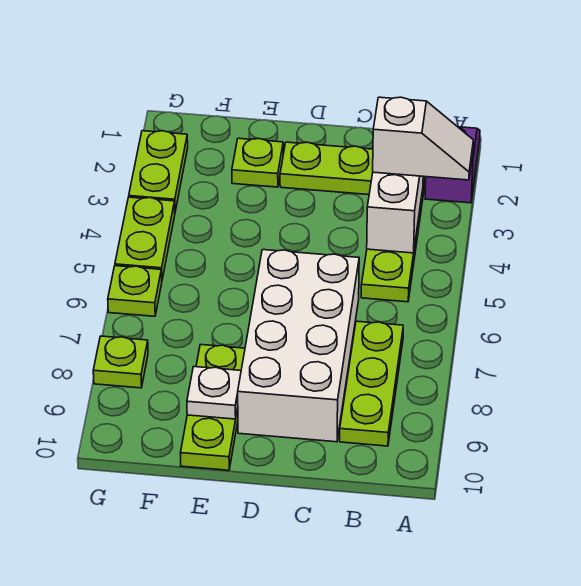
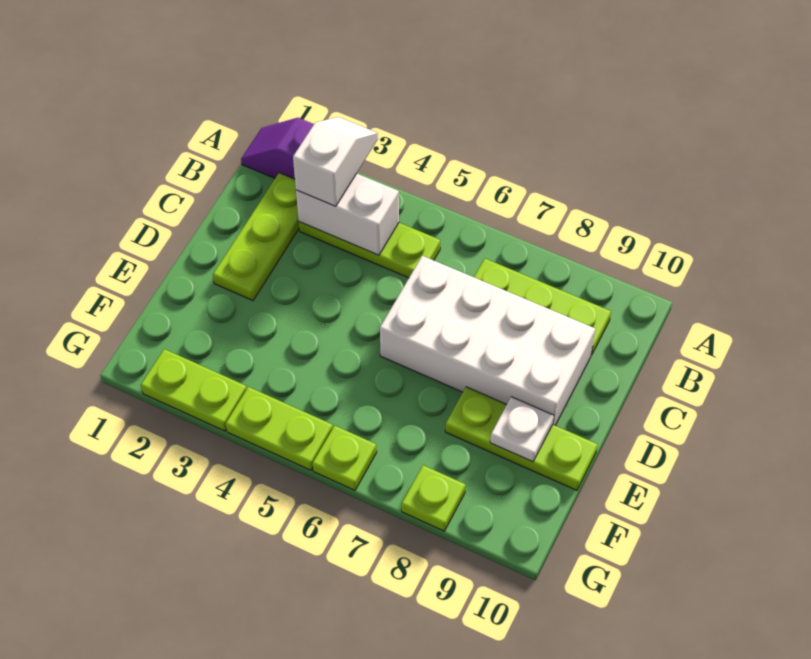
lime 1x1 plate [232,138,283,187] -> none

